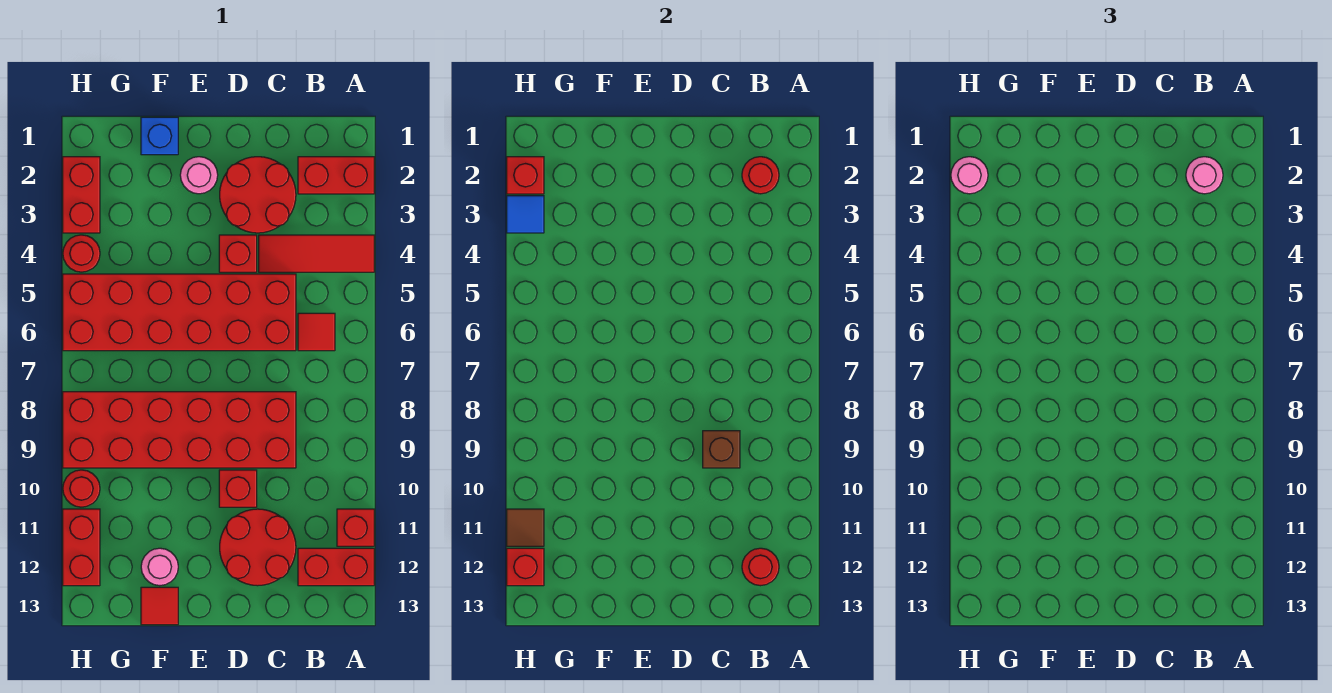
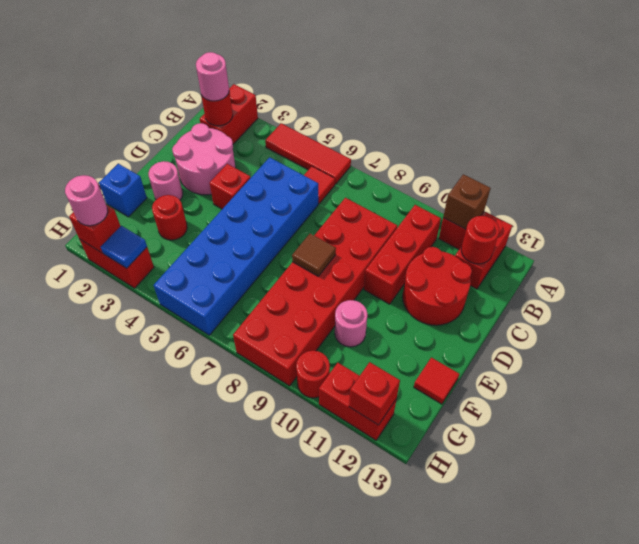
red 1x3 tile [259,235,374,272] -> red 1x3 tile turned to [265,123,351,184]
red 2x2 round brick [220,157,296,233] -> pink 2x2 round brick [172,123,236,195]
red 2x6 brick [63,274,296,351] -> blue 2x6 brick [154,157,318,335]
brown 1x1 brick [703,431,740,468] -> brown 1x1 brick moved to [443,174,490,229]
red 1x1 brick [219,470,257,507] -> red 1x3 brick [364,205,441,304]
pink 1x1 round brick [141,548,178,586] -> pink 1x1 round brick moved to [335,300,368,347]
red 1x1 round brick [63,235,100,272] -> red 1x1 round brick moved to [152,195,187,240]
brown 1x1 tile [507,509,544,546] -> brown 1x1 tile moved to [292,234,336,276]

